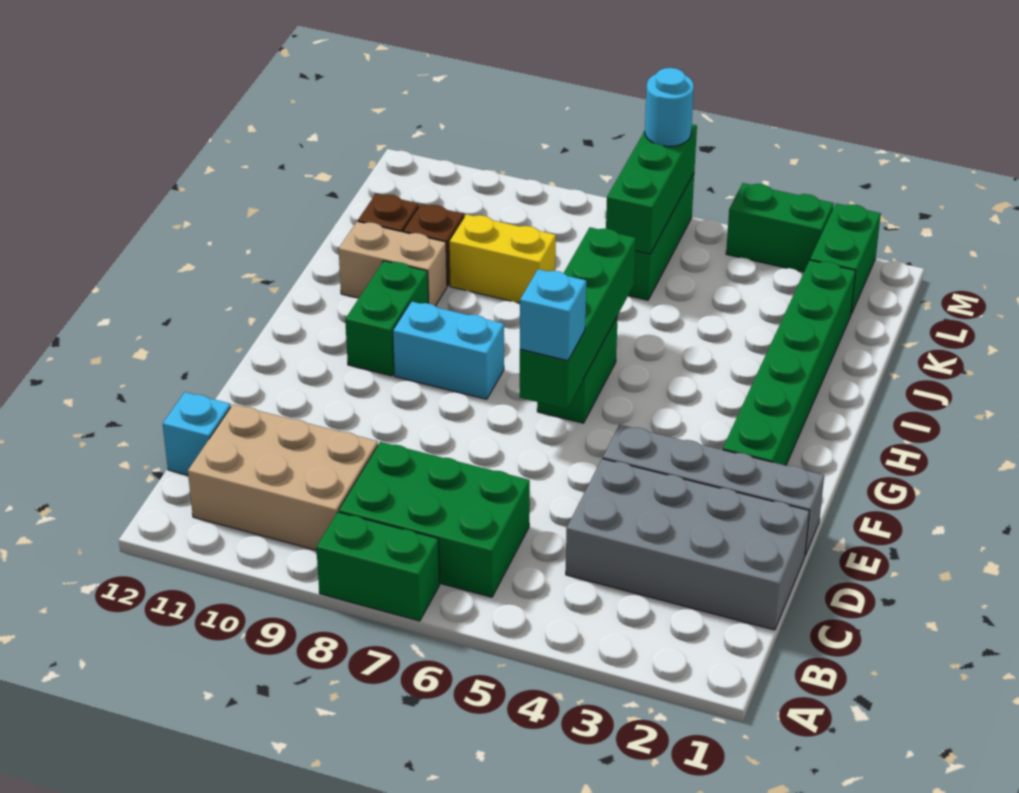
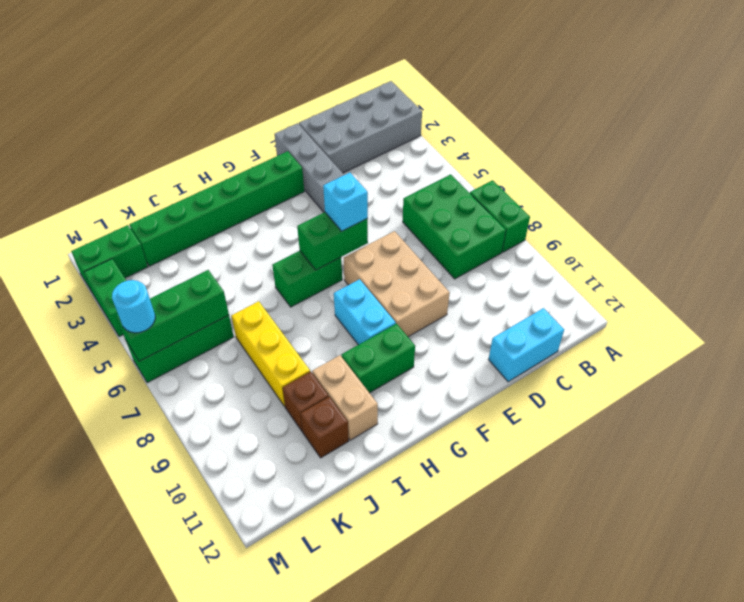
tan 2x3 brick [188,404,378,550] -> tan 2x3 brick moved to [344,231,450,337]
grey 2x4 brick [566,459,809,630] -> grey 2x4 brick turned to [299,81,422,173]
cyan 1x1 brick [163,392,231,475] -> cyan 1x2 brick [489,308,564,382]
green 1x4 brick [520,227,636,409] -> green 1x2 brick [297,212,368,270]
yellow 1x2 brick [449,214,556,303] -> yellow 1x3 brick [231,301,310,406]

